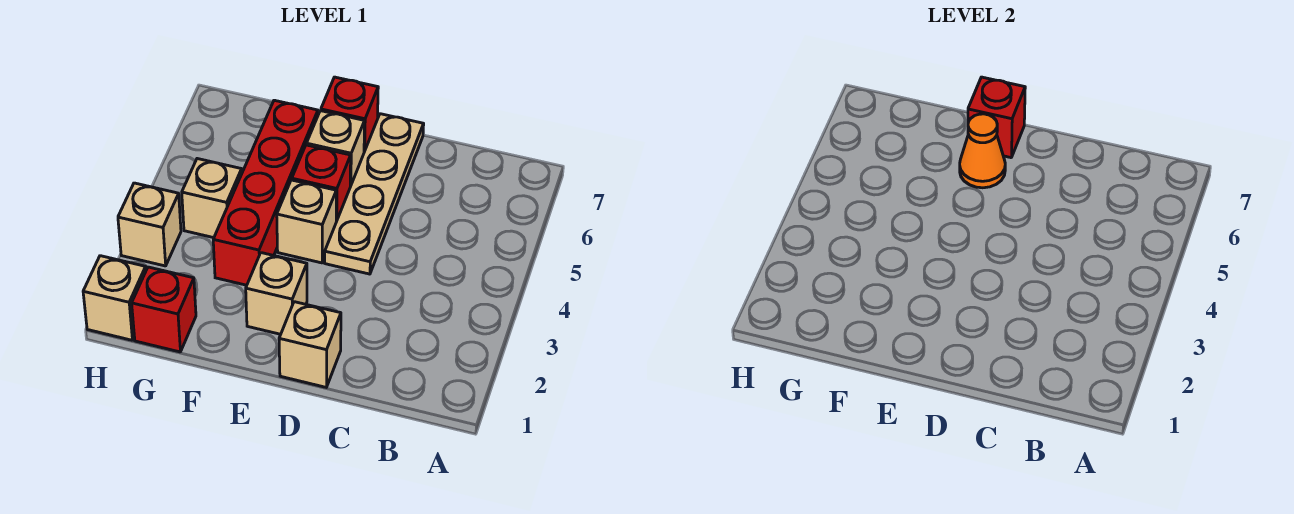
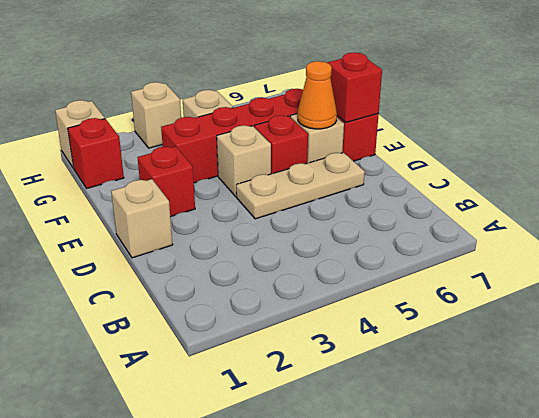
tan 1x4 plate [325,114,424,274] -> tan 1x3 plate [236,153,365,219]
tan 1x1 brick [246,253,307,334] -> red 1x1 brick [137,147,195,217]

